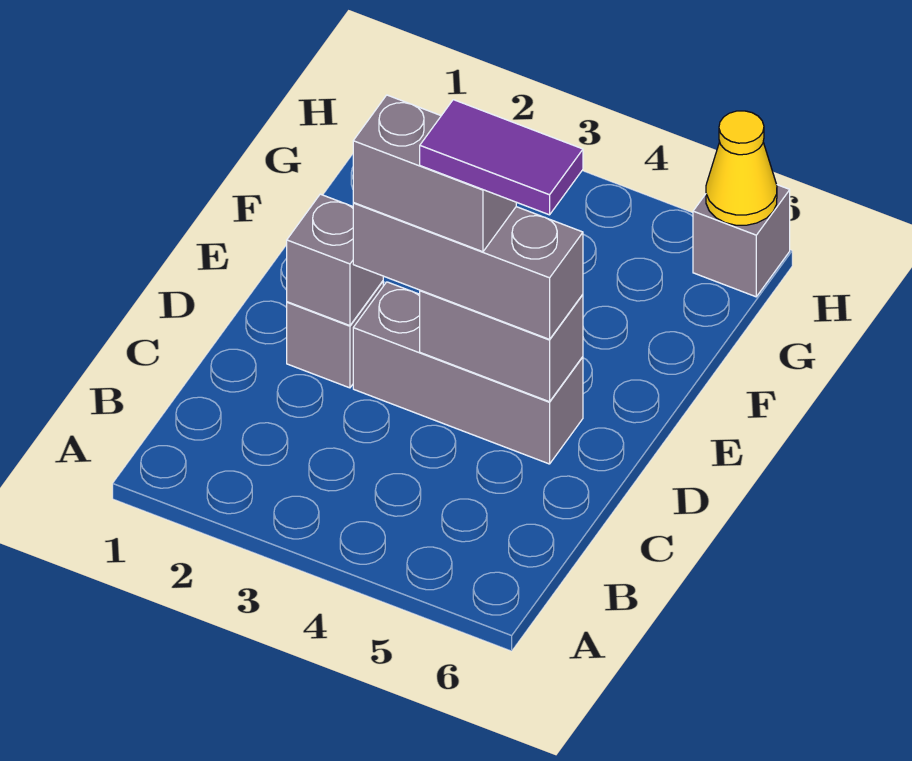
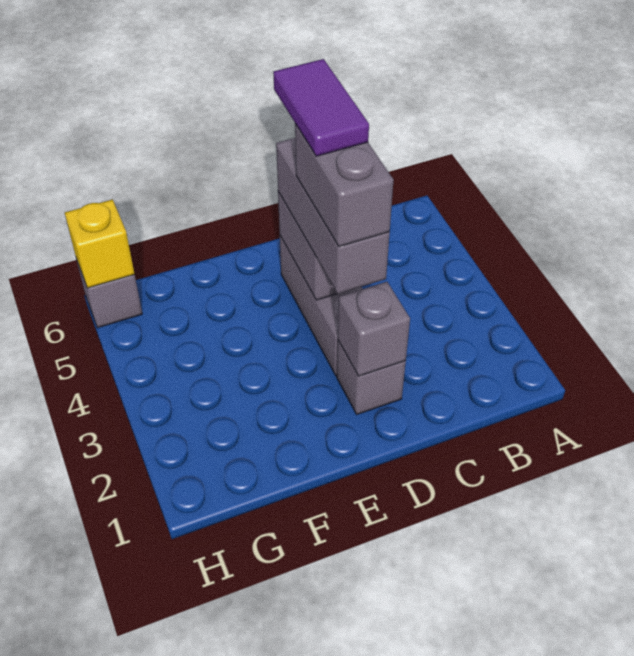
yellow 1x1 cone [706,111,777,225] -> yellow 1x1 brick [65,200,135,288]

